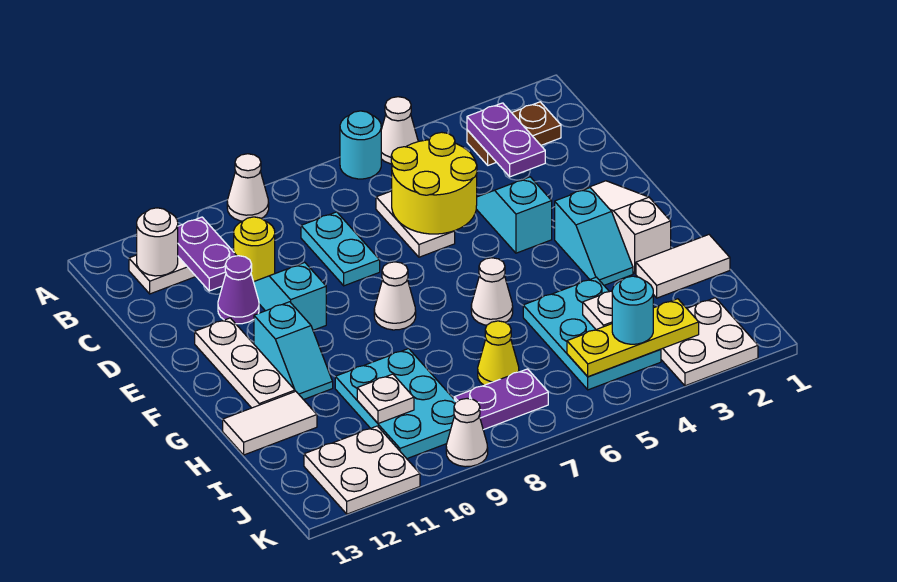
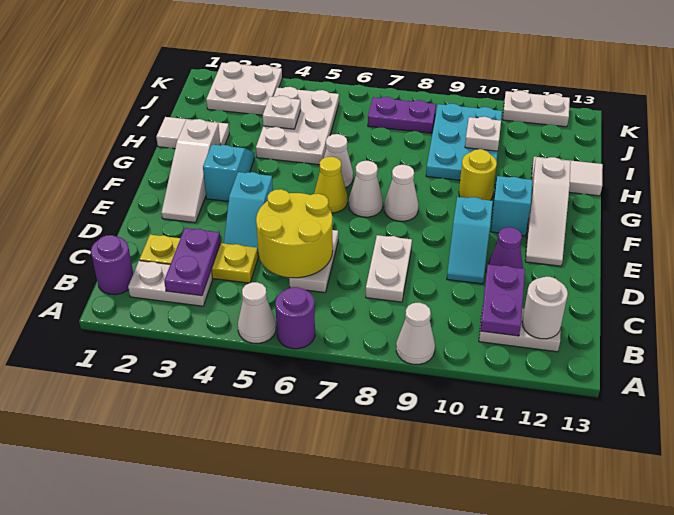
cyan 1x1 round brick [340,111,381,179] -> purple 1x1 round brick [275,287,315,349]
none -> purple 1x1 round brick [91,235,133,295]
brown 1x2 plate [467,102,561,165] -> white 1x2 plate [128,261,213,306]
cyan 1x2 plate [301,212,380,286] -> white 1x2 plate [366,235,412,302]
yellow 1x1 round brick [234,217,275,282] -> yellow 1x1 round brick moved to [459,149,497,200]
white 1x3 plate [195,318,295,408] -> white 1x3 slope [525,157,571,266]
cyan 2x3 plate [523,277,661,390] -> white 2x3 plate [256,87,339,165]
yellow 1x1 cone [478,321,519,385] -> yellow 1x1 cone moved to [314,157,347,213]
yellow 1x3 plate [567,299,699,377] -> yellow 1x3 plate moved to [140,235,258,283]
cyan 1x1 round brick [612,276,653,344] -> none
white 2x2 plate [304,426,420,514] -> white 1x2 plate [502,91,570,127]
white 1x1 cone [446,399,488,467] -> white 1x1 cone moved to [349,161,383,217]

